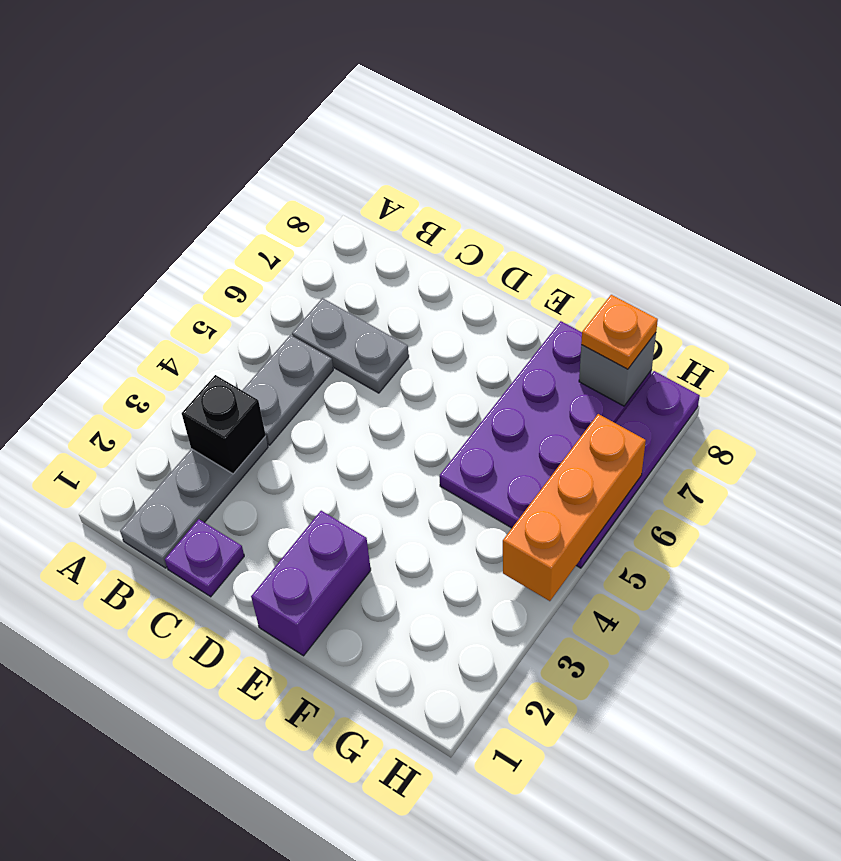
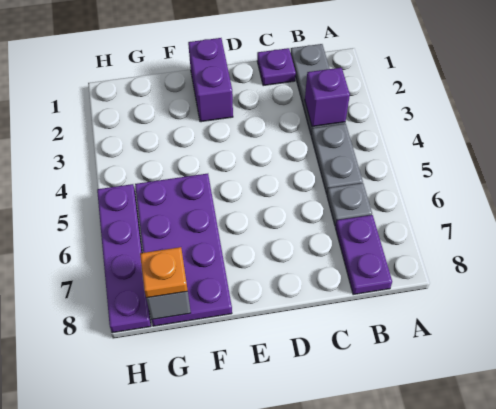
black 1x1 brick [182,375,266,474] -> purple 1x1 brick [305,68,350,127]
grey 1x2 plate [292,298,409,393] -> grey 1x1 plate [327,183,372,226]
none -> purple 1x2 plate [335,215,392,295]
orange 1x3 brick [503,414,646,601] -> none

